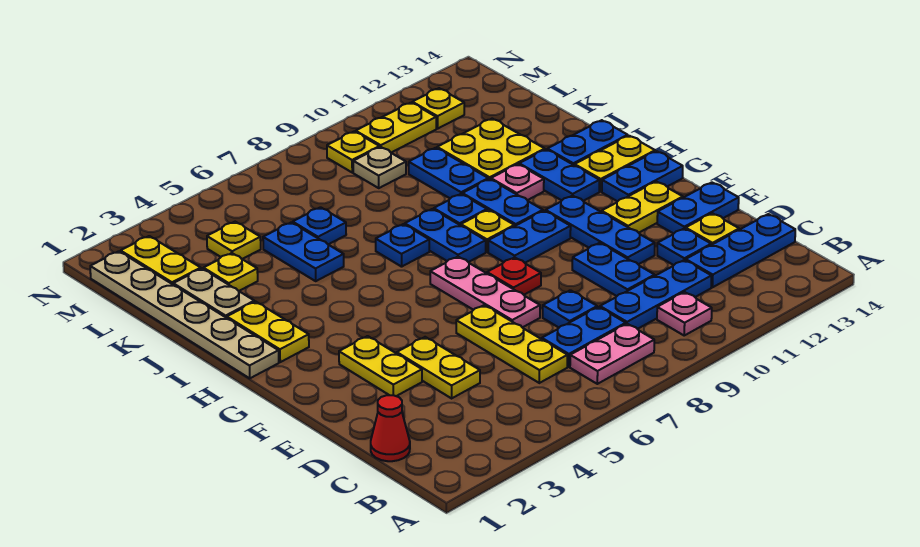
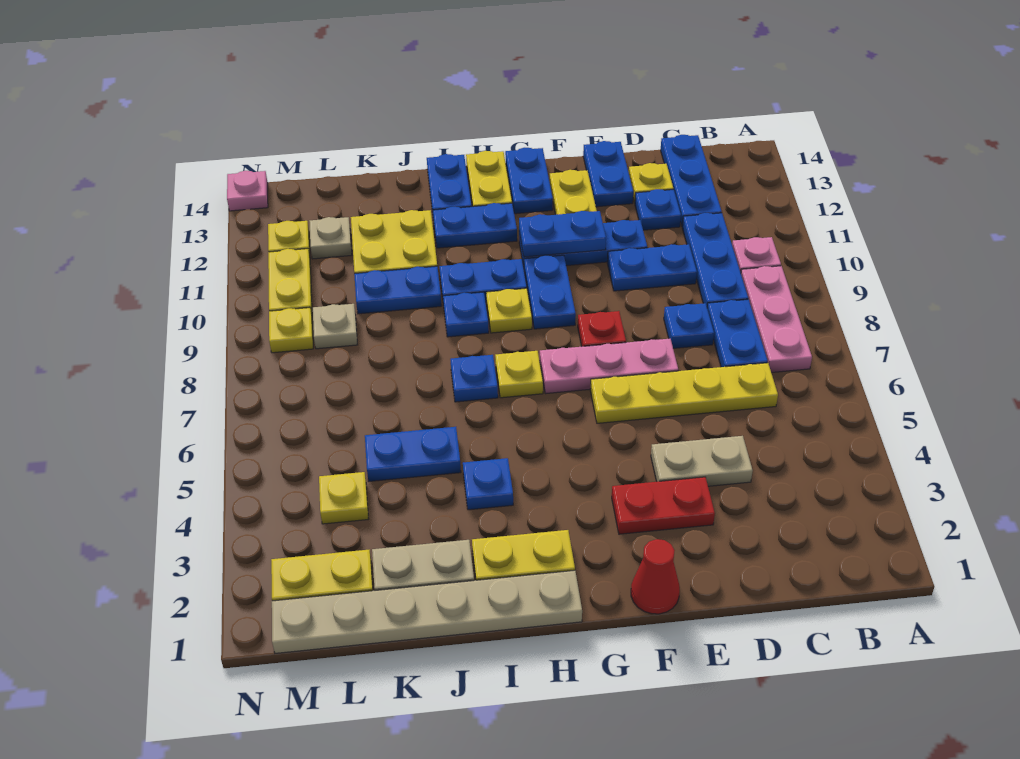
pink 1x2 plate [570,324,654,384] -> pink 1x3 plate [741,266,812,373]
red 1x1 cone [371,395,410,461] -> red 1x1 cone moved to [631,539,680,614]
yellow 1x3 plate [456,305,568,383] -> yellow 1x4 plate [590,363,778,423]
yellow 1x2 plate [397,337,480,398] -> tan 1x2 plate [651,436,753,486]
yellow 1x2 plate [339,336,422,396] -> red 1x2 plate [612,477,715,534]
blue 1x2 plate [405,209,486,262] -> blue 1x2 plate moved to [519,211,606,257]
pink 1x1 plate [491,164,544,200] -> pink 1x1 plate moved to [227,171,268,211]
yellow 1x1 plate [203,253,258,291] -> yellow 1x1 plate moved to [495,351,543,398]
blue 1x1 plate [293,207,346,245] -> blue 1x1 plate moved to [463,458,513,510]
none -> tan 1x1 plate [310,217,352,259]

